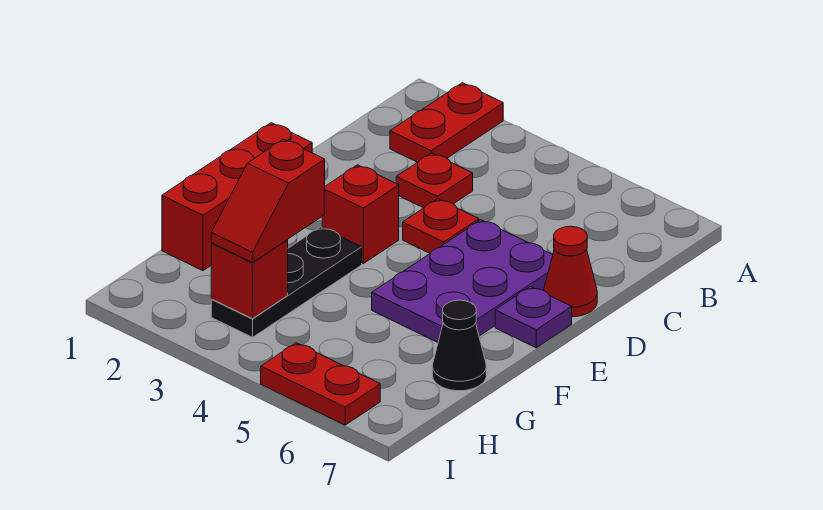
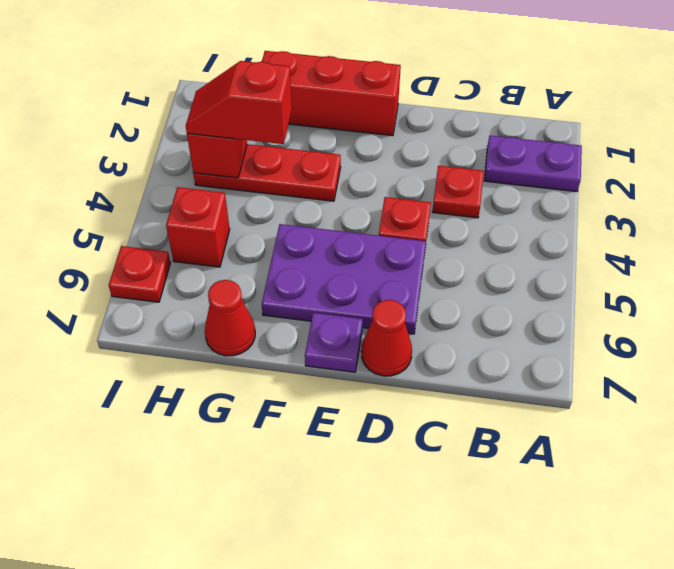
red 1x2 plate [390,83,503,162] -> purple 1x2 plate [484,136,582,192]
red 1x1 brick [322,165,399,264] -> red 1x1 brick moved to [166,187,230,267]
black 1x3 plate [211,227,362,337] -> red 1x3 plate [193,144,341,201]
black 1x1 cone [432,300,486,391] -> red 1x1 cone [205,280,255,356]
red 1x2 plate [261,343,380,425] -> red 1x1 plate [109,246,170,302]

